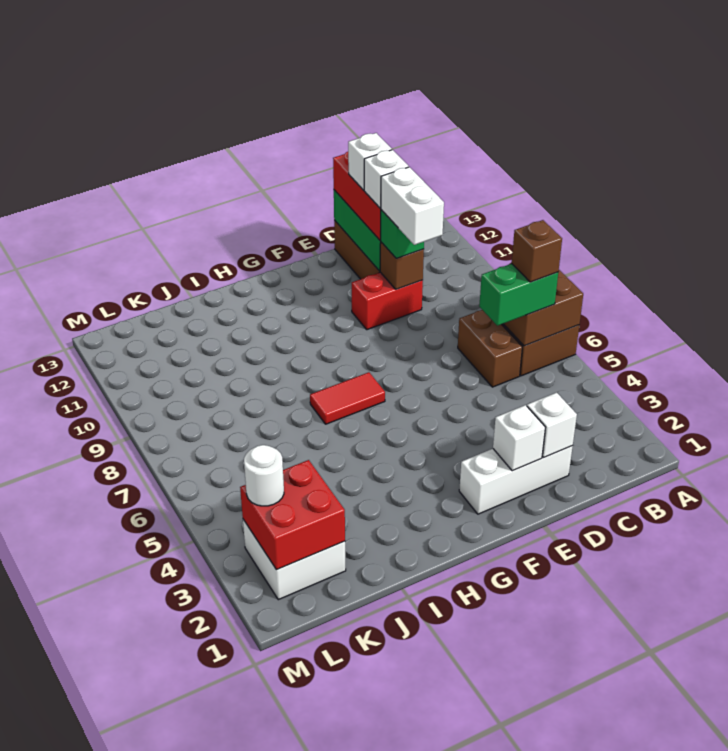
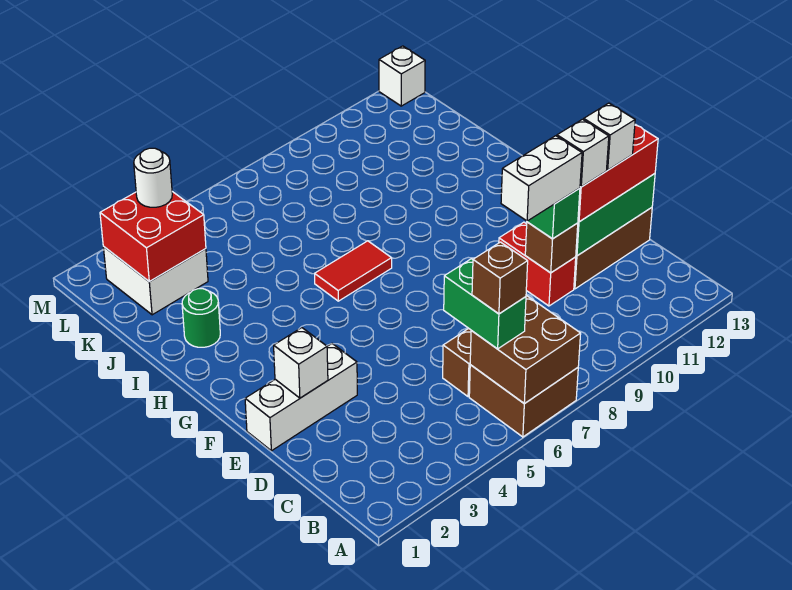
white 1x3 brick [459,446,573,514] -> white 1x3 brick turned to [245,344,357,451]
white 1x1 brick [527,392,577,457] -> white 1x1 brick moved to [379,46,425,106]
red 1x2 tile [310,372,385,424] -> red 1x2 tile turned to [315,241,392,301]
none -> green 1x1 round brick [182,289,220,347]

